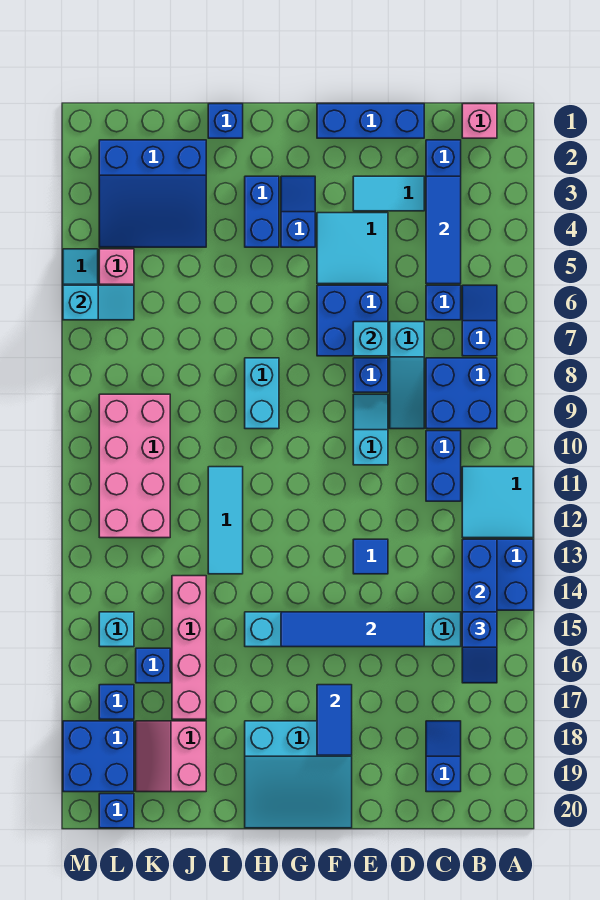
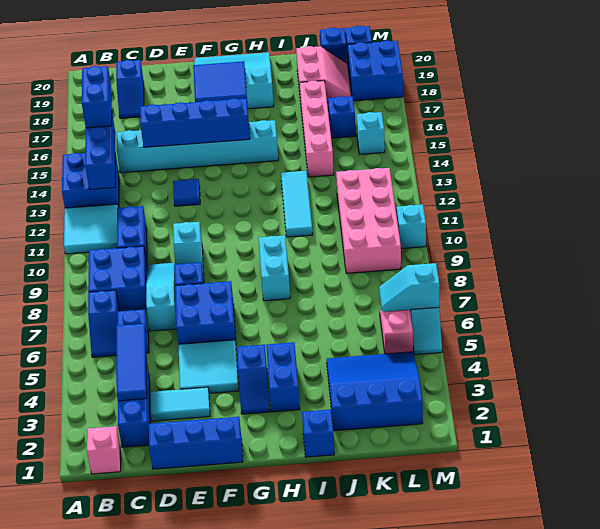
blue 1x2 slope [462,612,497,683] -> blue 1x2 brick [82,66,112,128]
blue 1x4 tile [281,612,424,647] -> blue 1x4 brick [140,98,250,147]
cyan 1x1 brick [353,322,388,356] -> cyan 1x1 brick moved to [397,205,426,249]
blue 1x2 tile [317,685,352,755] -> blue 2x2 tile [193,61,247,102]
blue 1x1 brick [99,685,134,719] -> blue 1x1 brick moved to [320,28,347,63]

